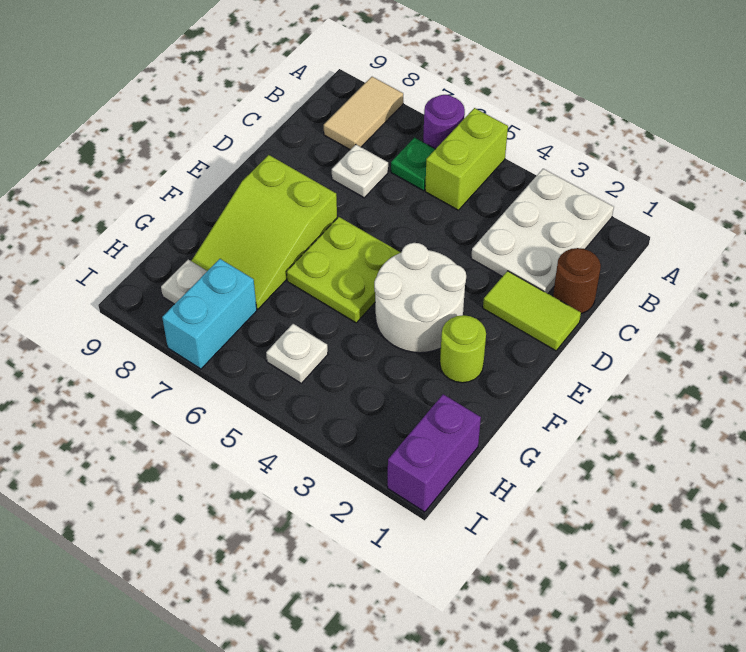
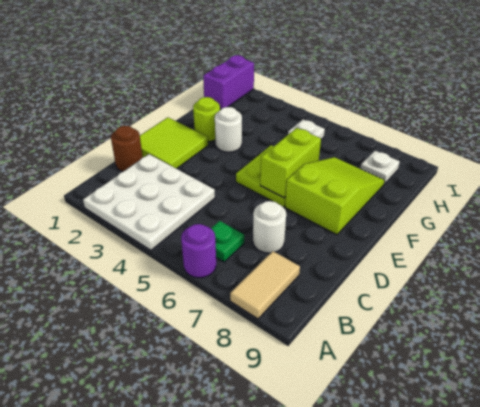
white 2x3 plate [471,169,614,293] -> white 3x3 plate [83,154,215,250]
lime 1x2 brick [425,108,508,210] -> lime 1x2 brick moved to [260,128,321,198]
white 1x1 plate [332,145,388,198] -> white 1x1 round brick [253,201,286,253]
lime 1x2 tile [483,271,581,351] -> lime 2x2 tile [140,117,208,169]
white 2x2 round brick [374,243,466,353] -> white 1x1 round brick [215,107,242,152]
cyan 1x2 brick [162,259,257,369] -> none

